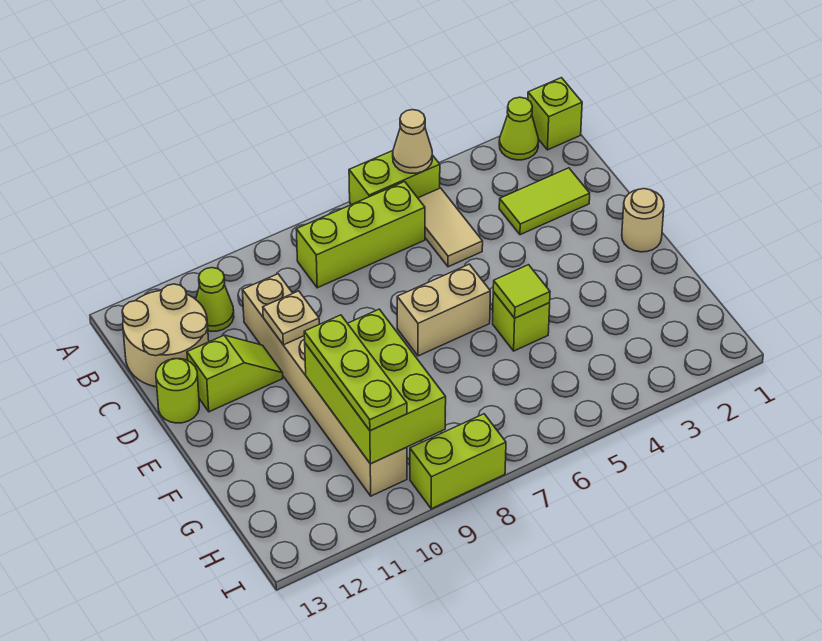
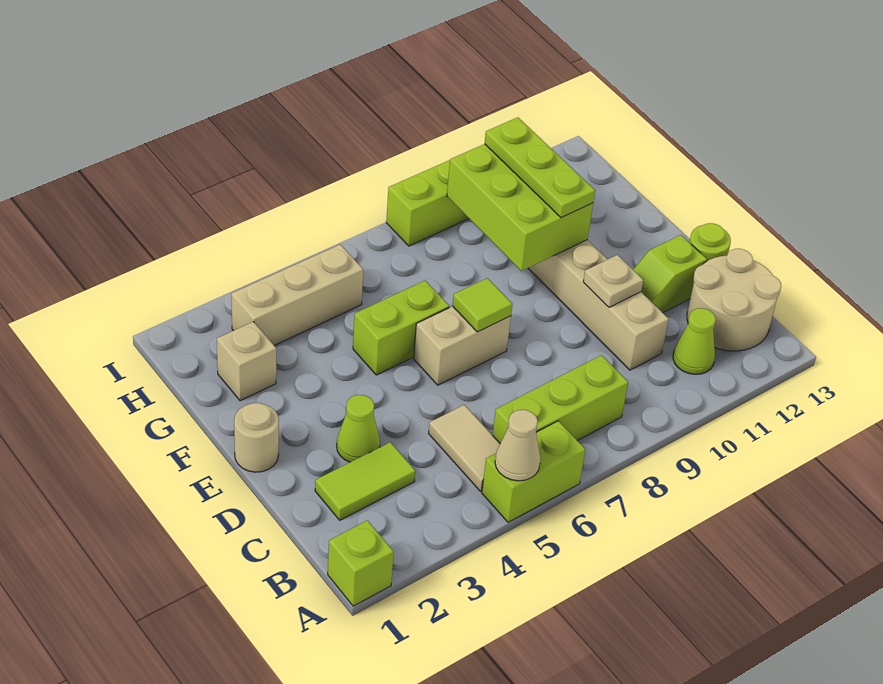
lime 1x1 cone [499,97,539,160] -> lime 1x1 cone moved to [337,395,380,462]
lime 1x1 brick [493,292,550,351] -> lime 1x2 brick [353,281,449,375]
lime 1x1 tile [493,265,550,318] -> lime 1x1 tile moved to [452,278,512,332]
none -> tan 1x1 brick [217,322,276,401]
none -> tan 1x3 brick [232,245,363,346]

